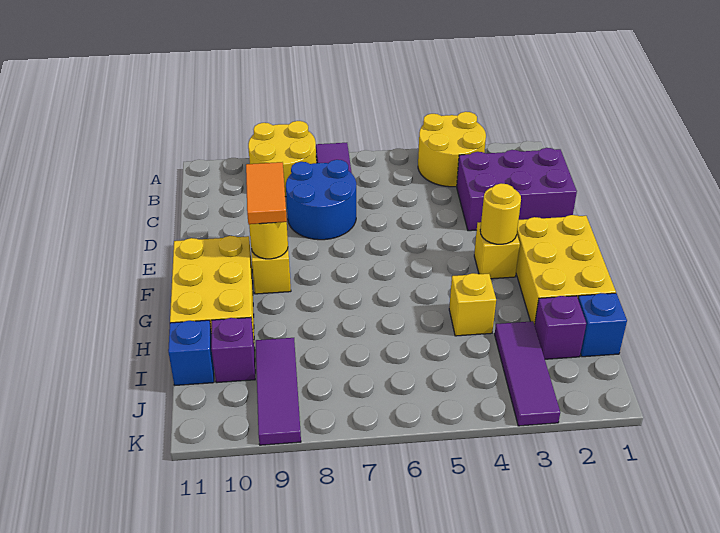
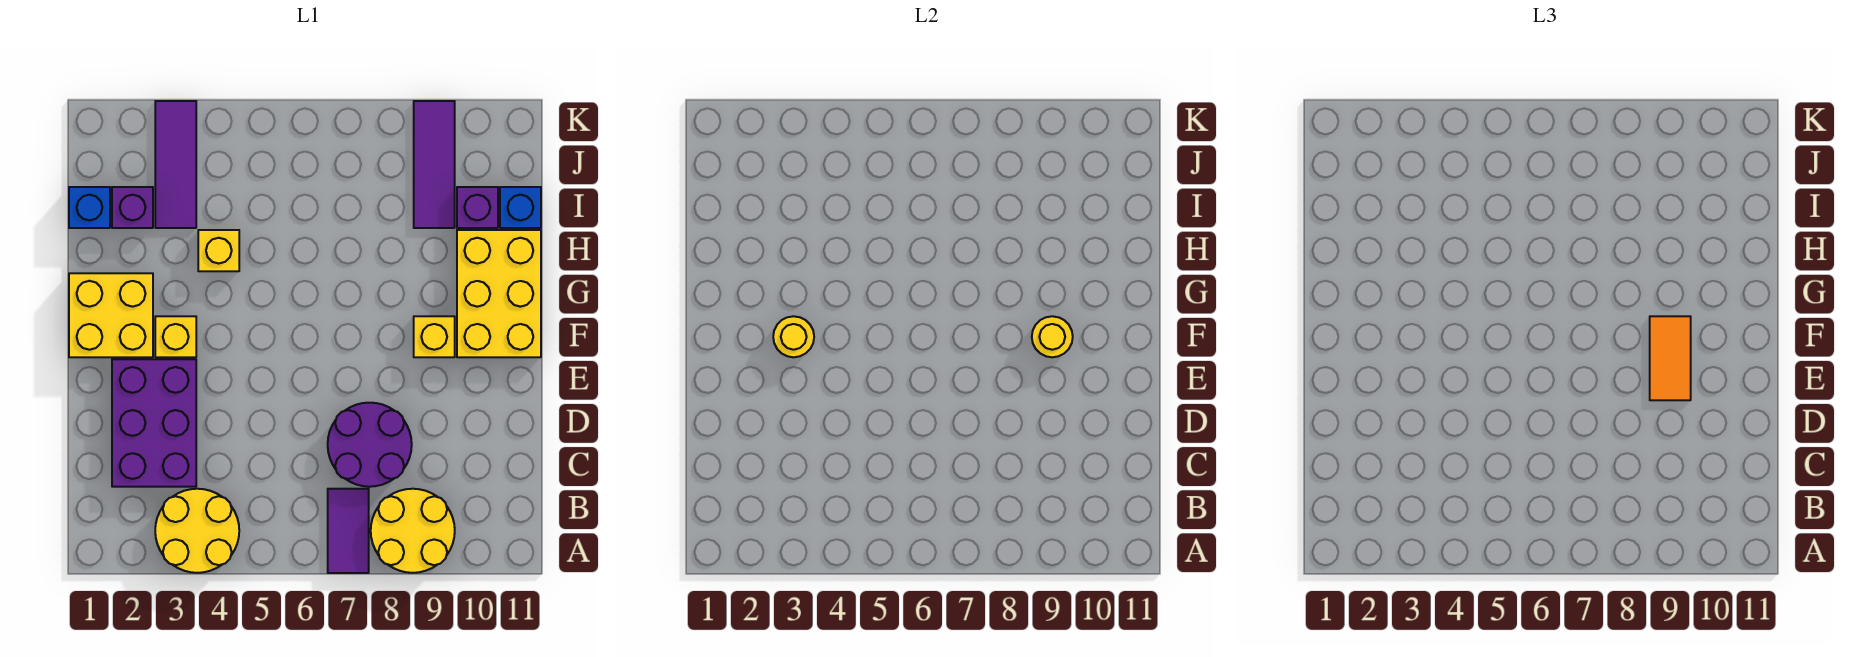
purple 2x3 brick [457,148,577,231] -> purple 2x3 brick turned to [112,359,196,487]
blue 2x2 round brick [286,160,356,240] -> purple 2x2 round brick [328,403,412,487]
yellow 2x3 brick [516,215,616,325] -> yellow 2x2 brick [69,273,153,357]

